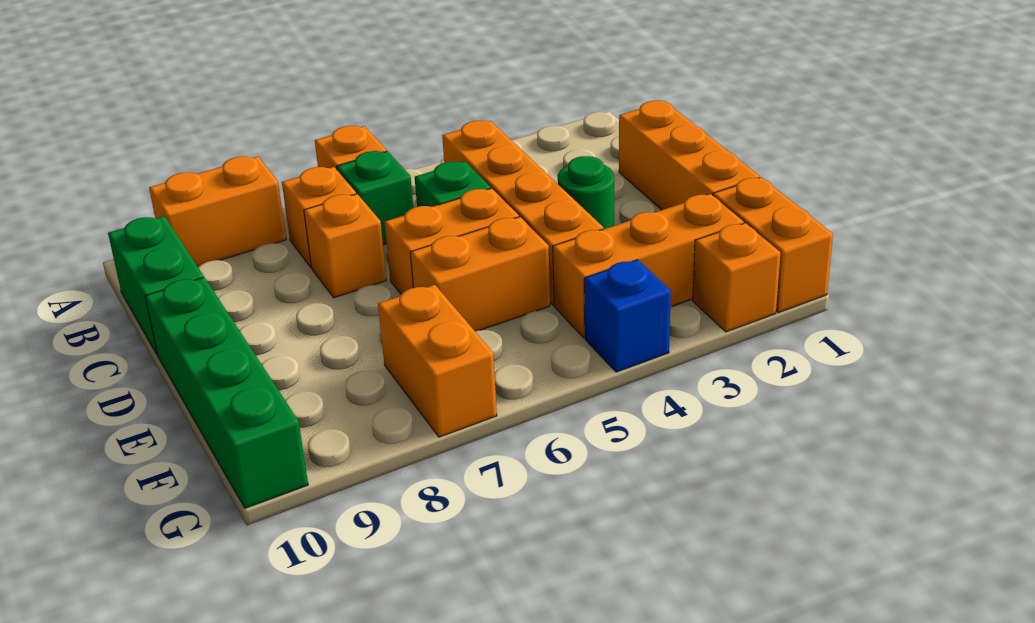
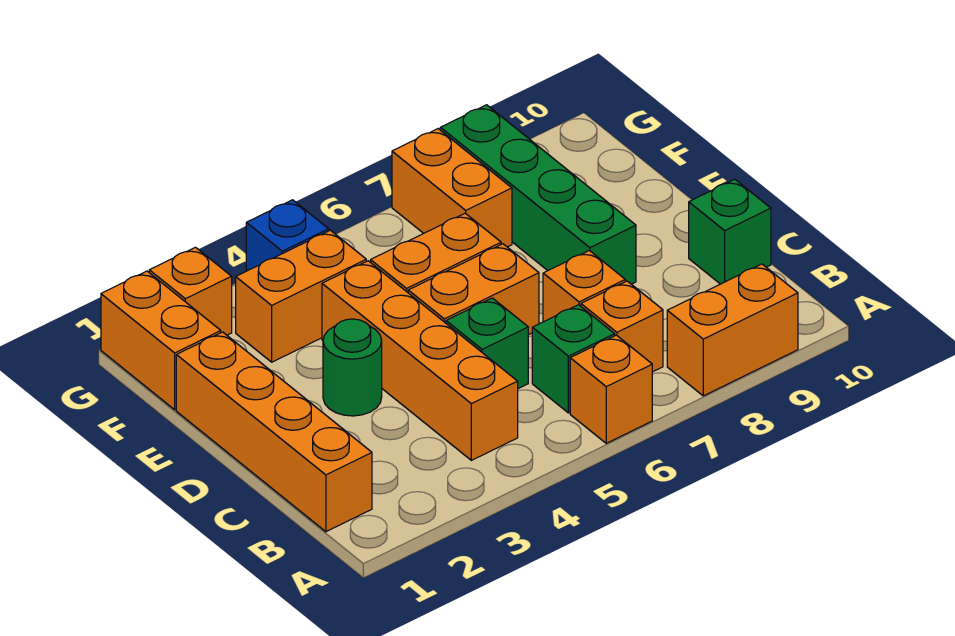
green 1x2 brick [108,216,204,355] -> green 1x1 brick [689,179,771,284]
orange 1x3 brick [619,101,760,210] -> orange 1x4 brick [176,332,372,532]
green 1x4 brick [145,277,308,508] -> green 1x4 brick moved to [440,105,636,284]
orange 1x3 brick [553,194,744,338] -> orange 1x2 brick [236,230,366,362]

